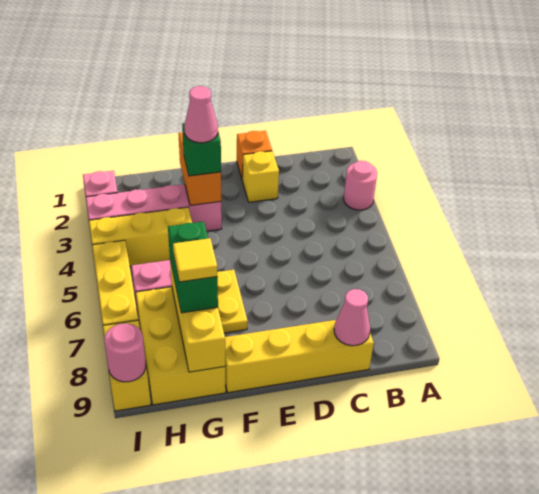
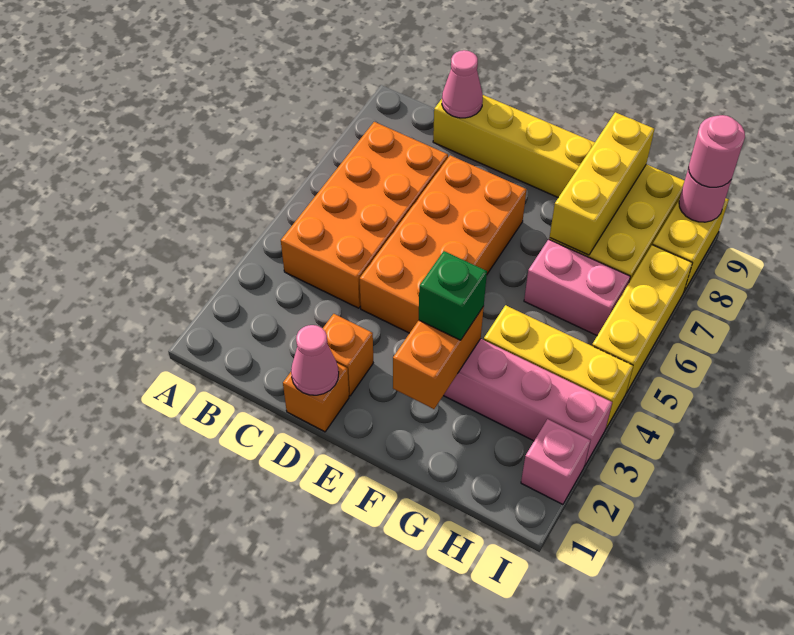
pink 1x1 round brick [344,161,377,210] -> pink 1x1 round brick moved to [689,115,745,187]
none -> orange 2x4 brick [281,122,448,308]
yellow 1x1 brick [243,151,279,202] -> orange 1x1 brick [323,314,373,396]
none -> orange 2x4 brick [360,155,527,333]
pink 1x1 cone [184,86,218,143] -> pink 1x1 cone moved to [291,325,339,395]
yellow 1x2 plate [217,270,248,333] -> none
green 1x2 brick [168,221,218,313] -> none
yellow 1x1 tile [173,238,217,282] -> none

